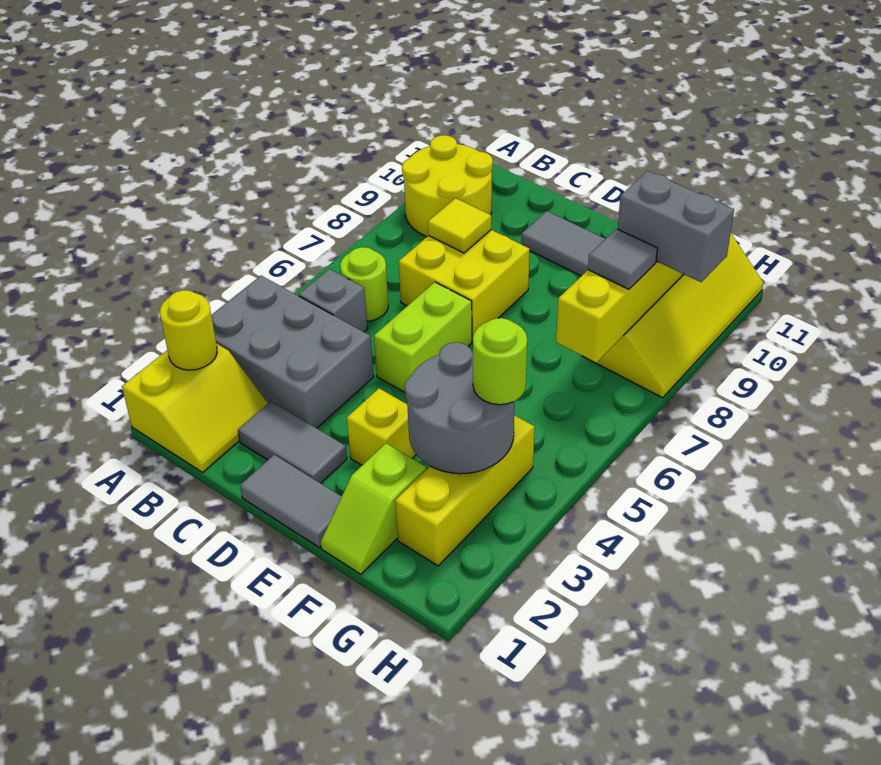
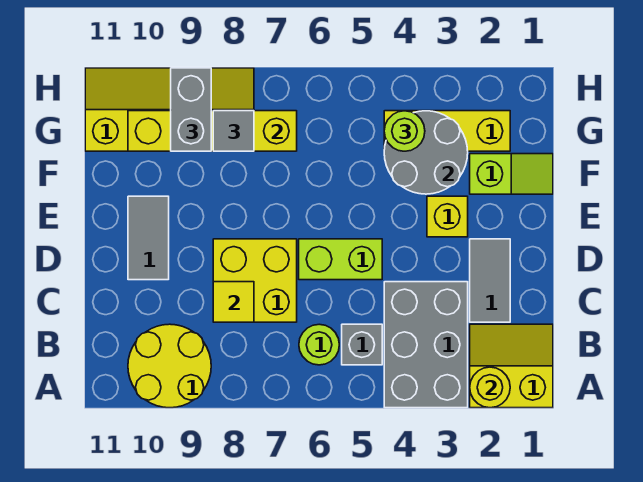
grey 1x2 tile [240,455,342,548] -> none

